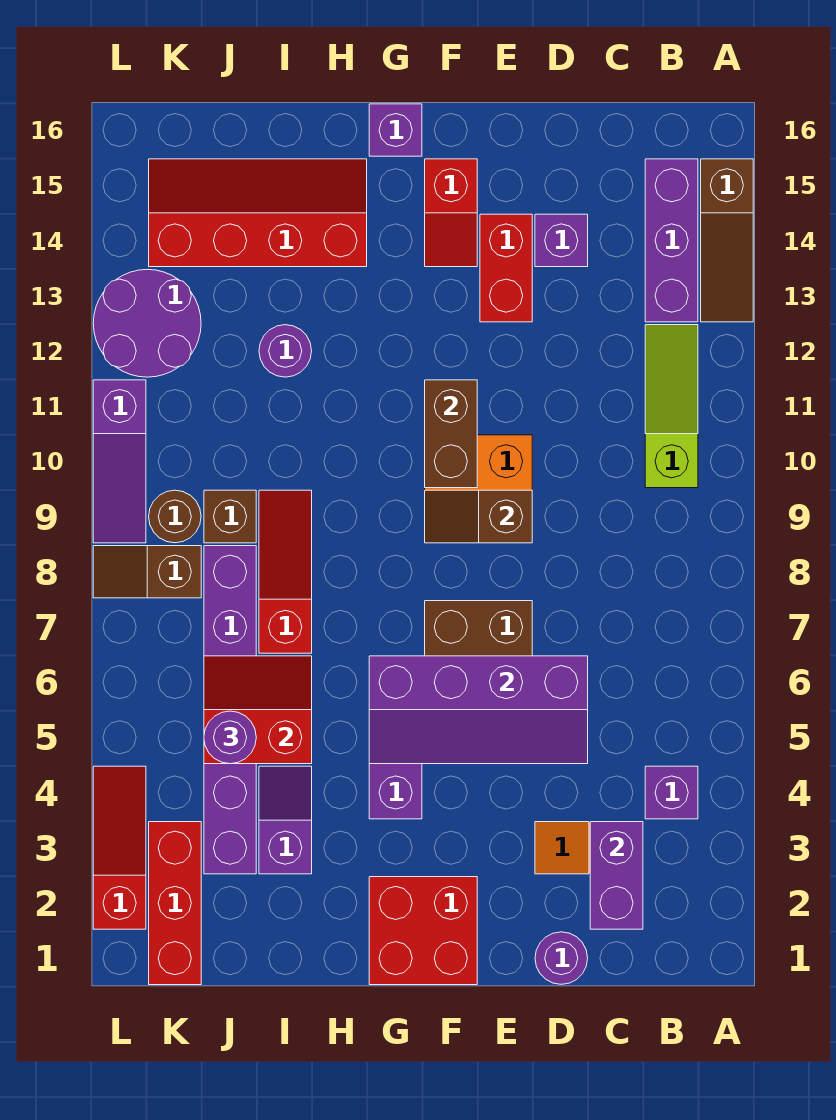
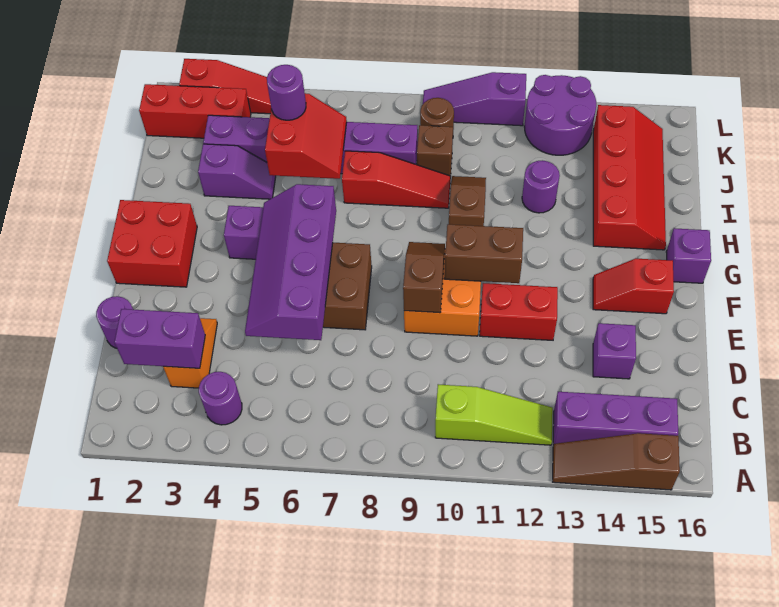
purple 1x1 brick [645,766,698,819] -> purple 1x1 round brick [199,372,242,425]
red 1x2 brick [480,214,532,322] -> red 1x2 brick moved to [480,283,558,340]
brown 1x2 slope [93,546,201,598] -> brown 1x2 slope moved to [449,176,486,226]

